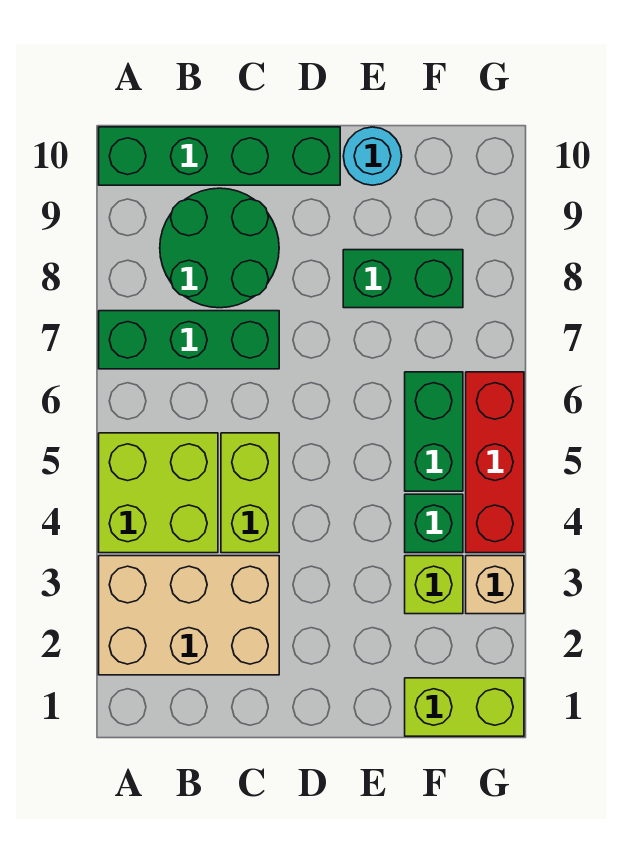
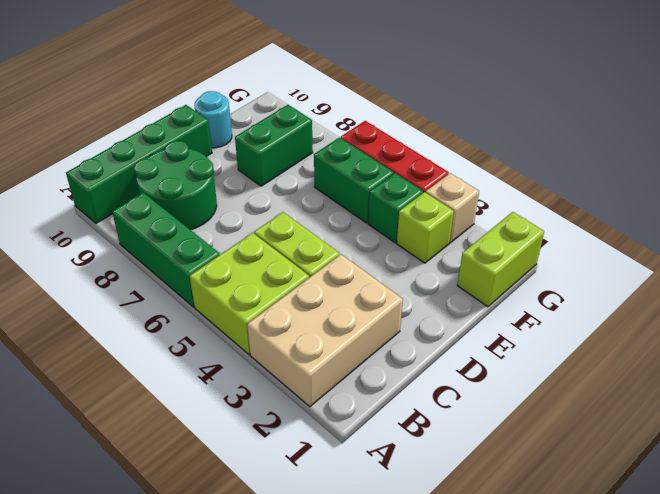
green 1x3 brick [99,311,279,369] -> green 1x3 brick turned to [112,193,220,307]

